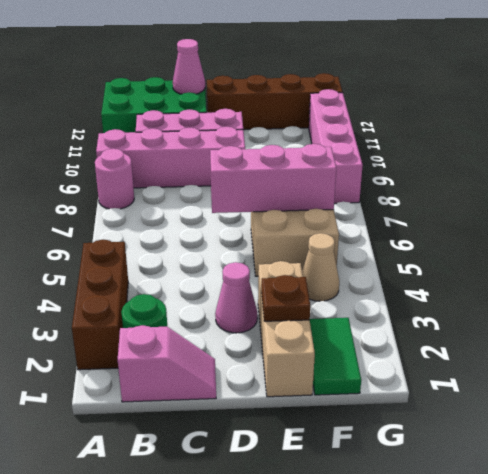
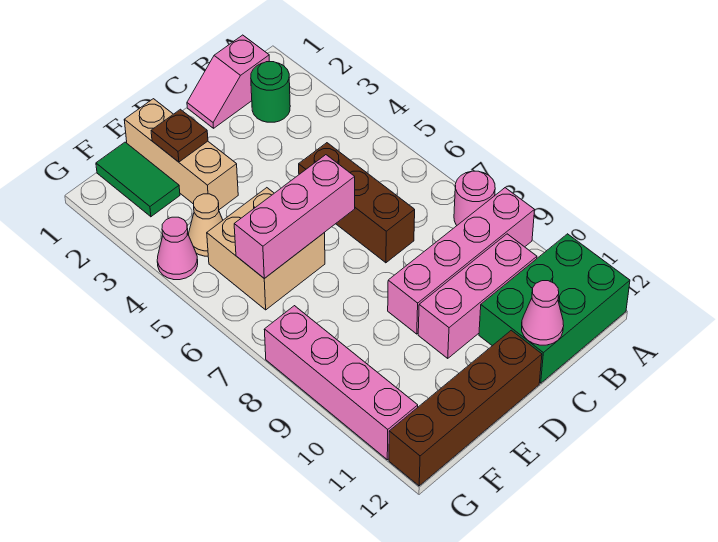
brown 1x3 brick [72,240,128,370] -> brown 1x3 brick moved to [299,143,415,263]
pink 1x1 cone [215,262,257,333] -> pink 1x1 cone moved to [157,217,198,280]

